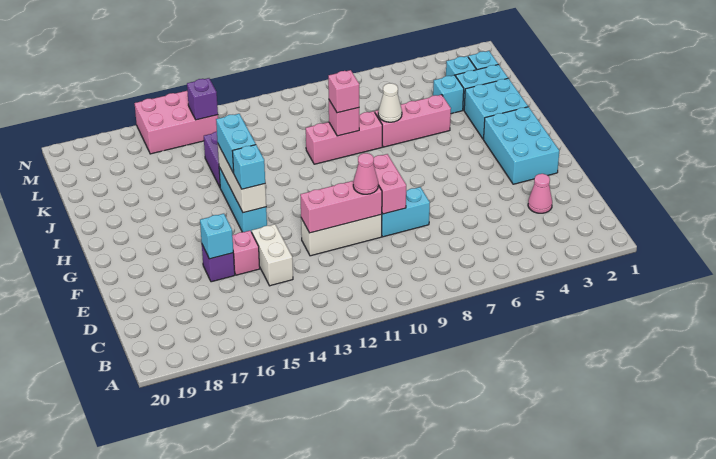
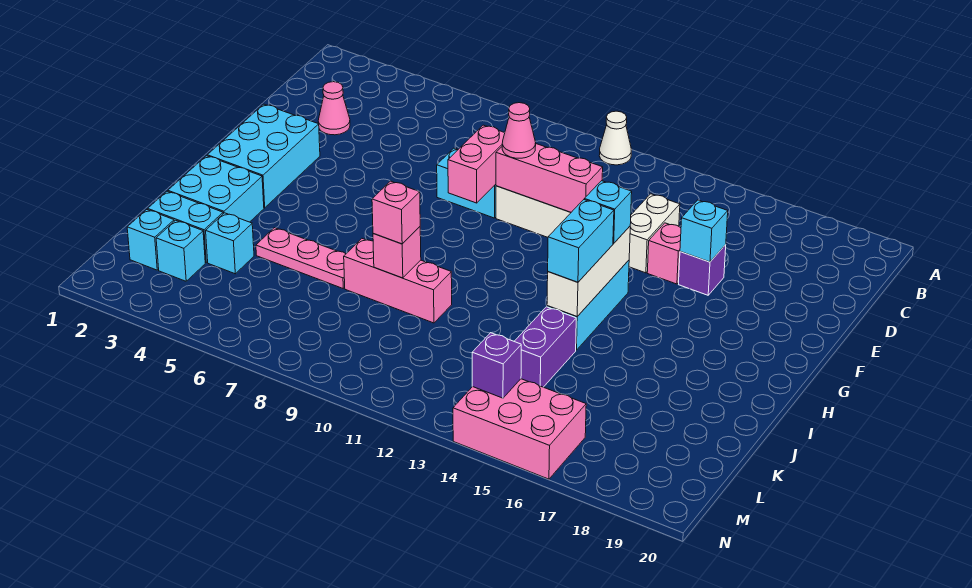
pink 1x3 brick [375,95,451,147] -> pink 1x3 plate [256,228,346,288]
white 1x1 cone [378,83,402,122] -> white 1x1 cone moved to [599,111,631,165]

